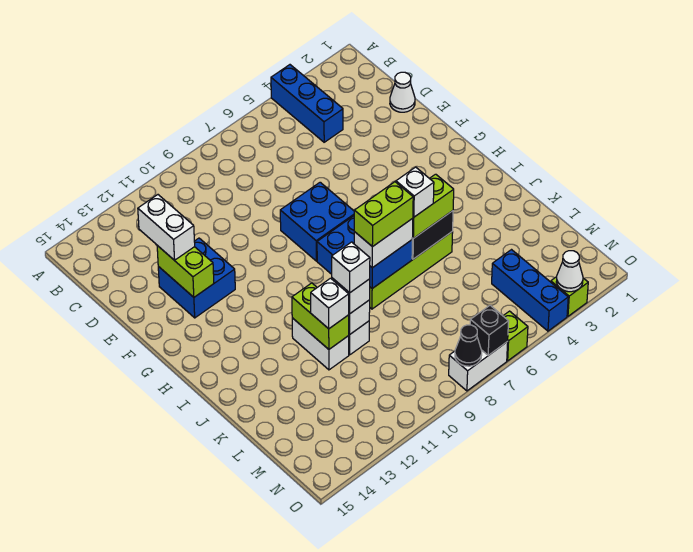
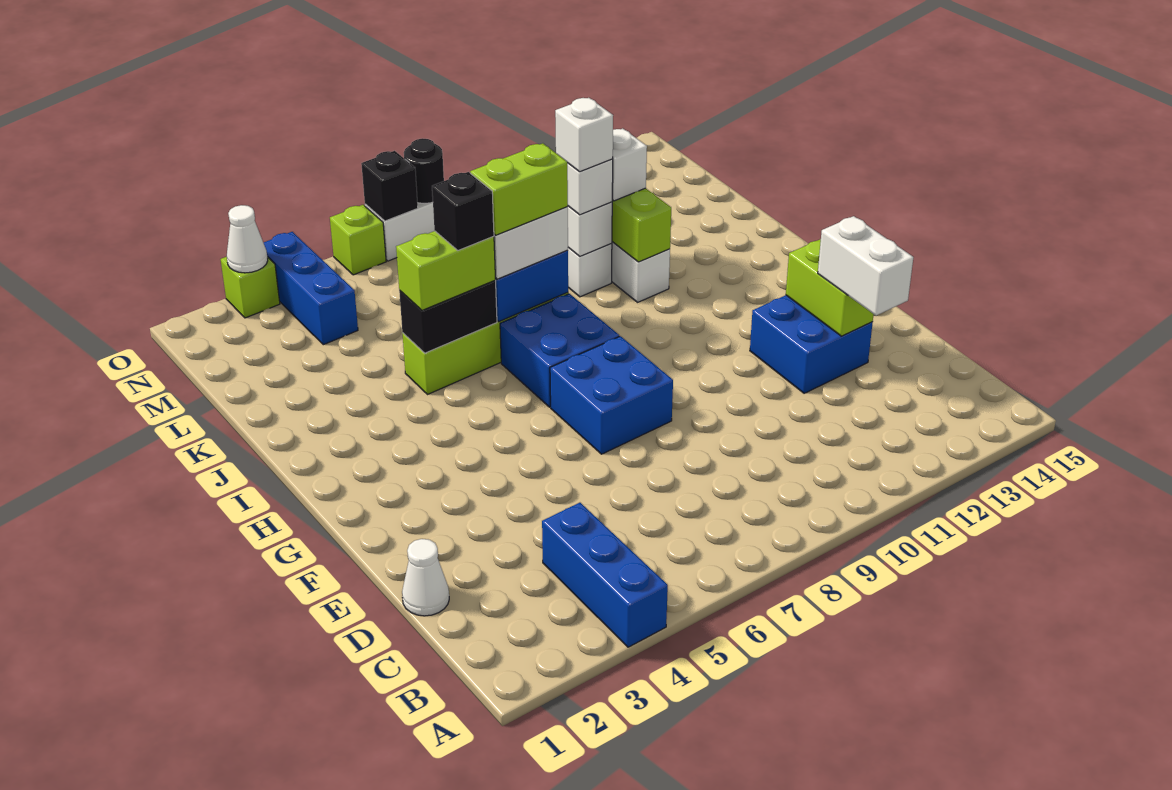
white 1x1 brick [396,167,434,217] -> black 1x1 brick [432,172,494,250]
black 1x1 cone [455,325,482,366] -> black 1x1 round brick [404,138,444,204]

